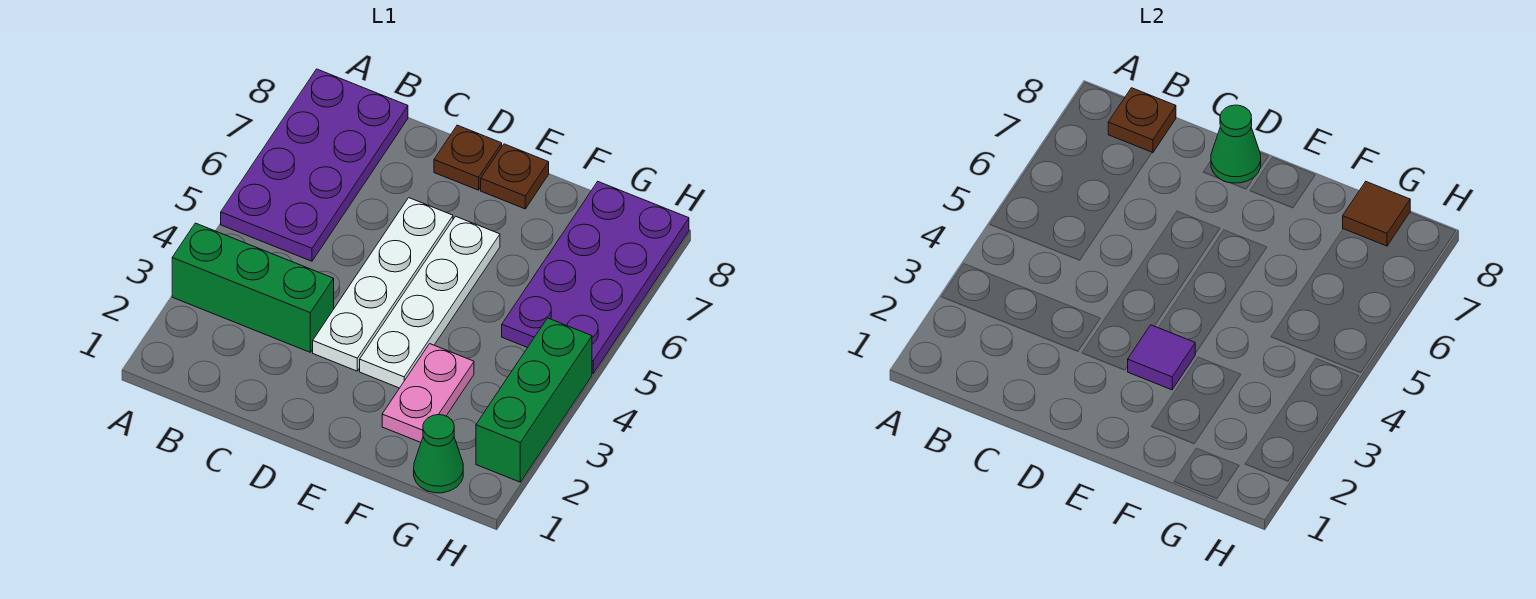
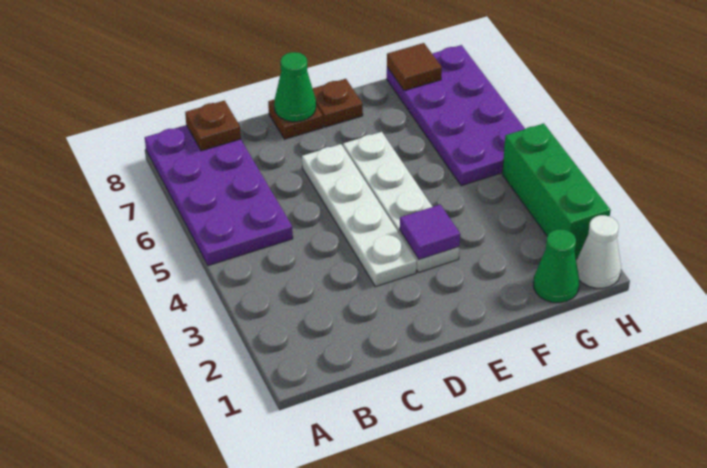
green 1x3 brick [172,223,334,352] -> none
pink 1x2 plate [382,344,474,442] -> none
none -> white 1x1 cone [576,215,621,288]

